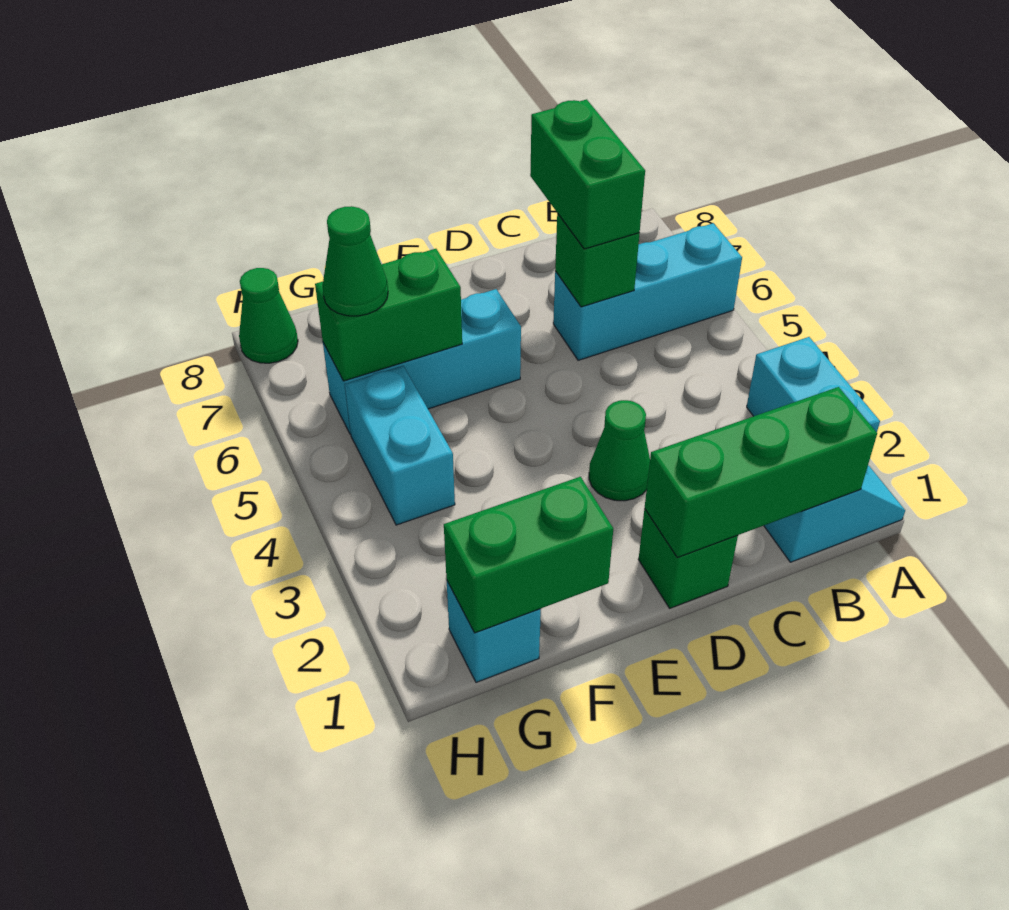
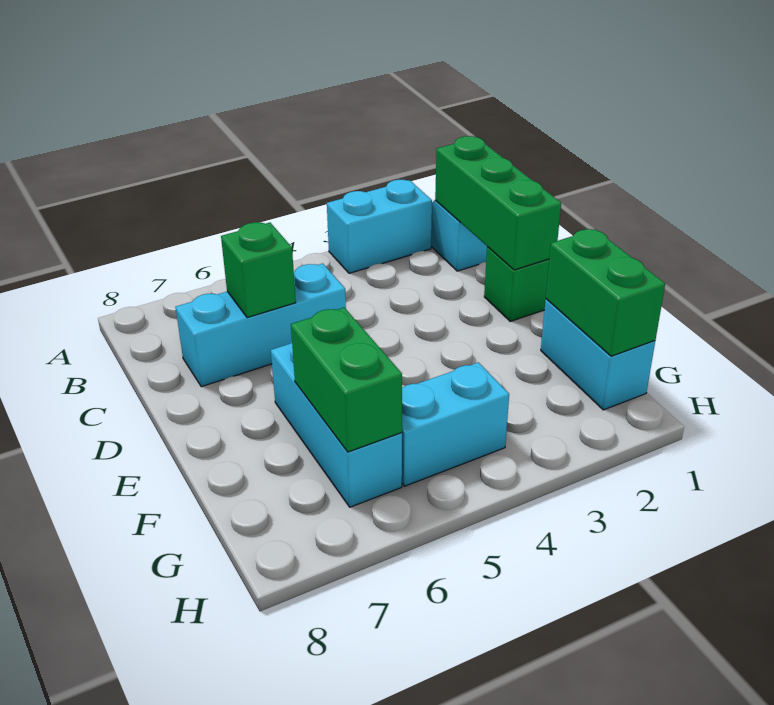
cyan 1x3 brick [553,223,742,360] -> cyan 1x3 brick turned to [176,263,346,387]
green 1x2 brick [530,99,645,249] -> none
green 1x1 cone [589,400,650,501] -> none
cyan 1x1 brick [447,581,541,682] -> cyan 1x2 brick [541,299,655,410]
green 1x1 cone [322,206,388,316] -> none
green 1x1 cone [239,268,298,363] -> none

